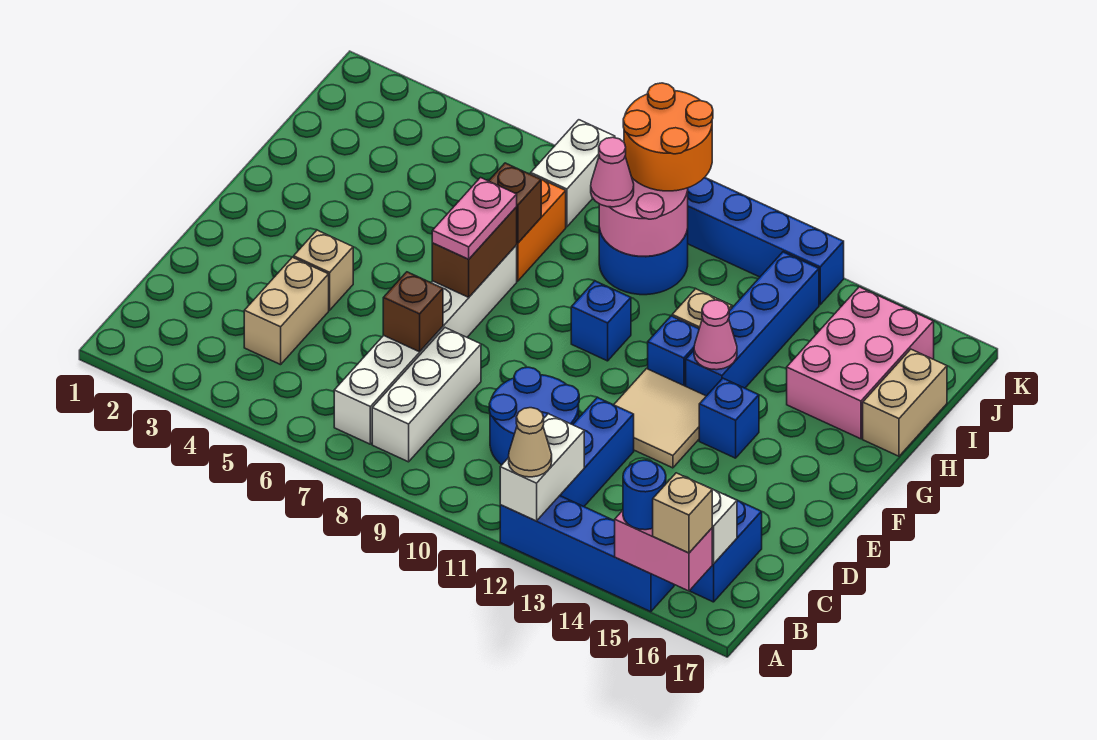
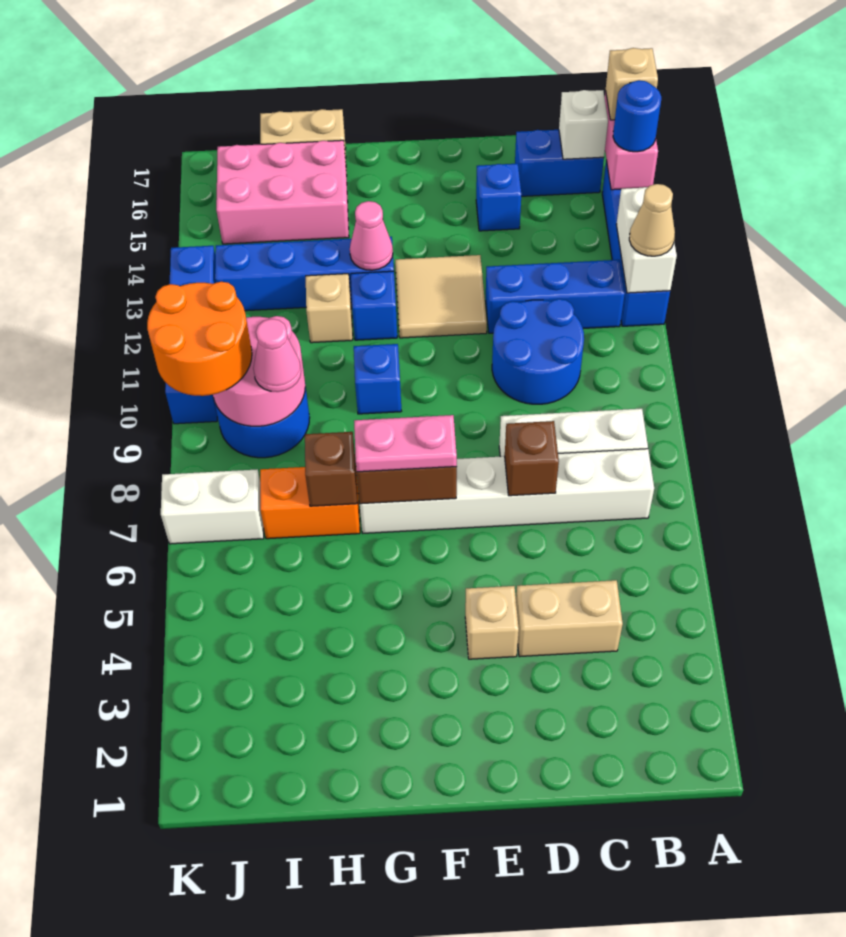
white 1x2 brick [500,414,584,521] -> white 1x2 brick turned to [616,187,677,293]
blue 1x1 brick [699,378,759,458] -> blue 1x1 brick moved to [476,164,521,231]

